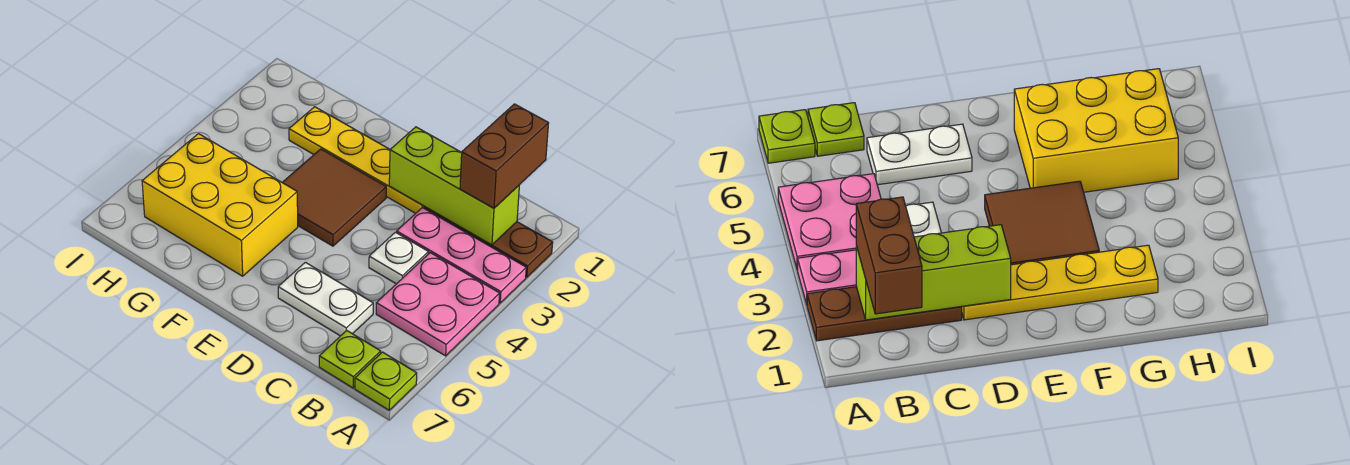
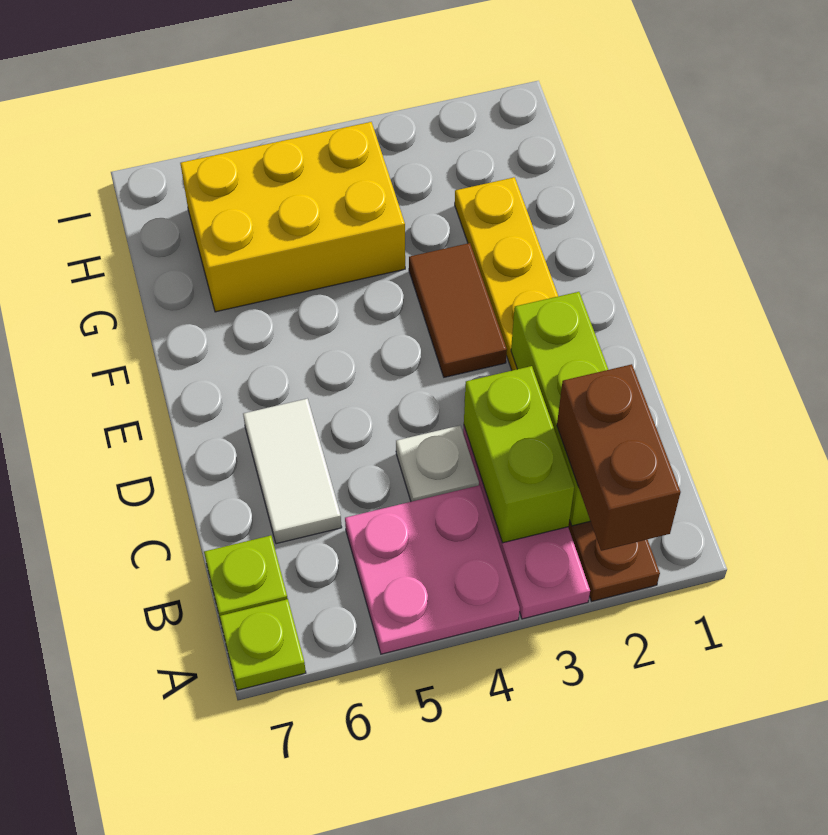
brown 1x2 brick [460,104,549,208] -> brown 1x2 brick turned to [557,364,681,551]
none -> lime 1x2 brick [464,366,574,543]
white 1x2 plate [278,262,373,336] -> white 1x2 tile [243,399,342,544]
brown 2x2 tile [282,149,386,246] -> brown 1x2 tile [409,243,507,377]
yellow 2x3 brick [142,134,298,276] -> yellow 2x3 brick turned to [180,122,405,312]

